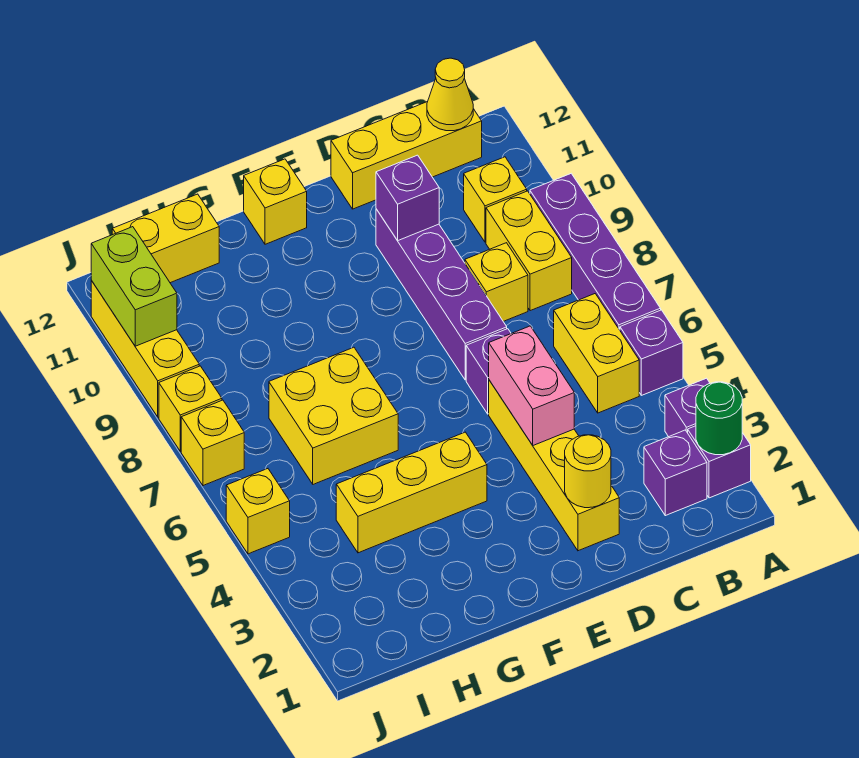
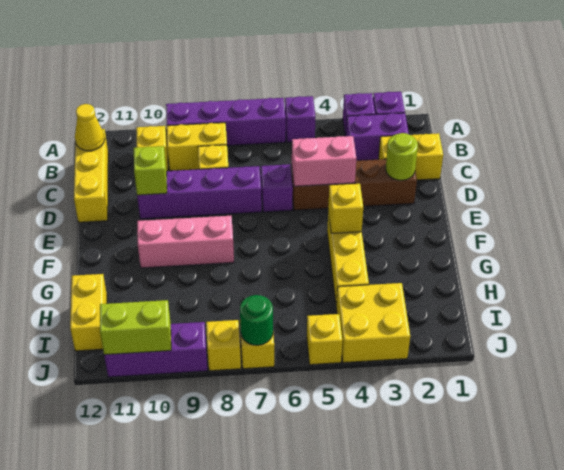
green 1x1 round brick [696,382,742,455] -> green 1x1 round brick moved to [240,295,273,345]
purple 1x1 brick [644,430,707,516] -> purple 1x2 brick [346,113,409,161]
yellow 1x2 brick [554,294,639,413] -> yellow 1x2 brick moved to [378,133,443,180]
yellow 1x4 brick [489,380,619,551] -> brown 1x4 brick [292,159,417,210]
yellow 1x1 round brick [565,435,611,508] -> lime 1x1 round brick [386,133,418,180]
purple 1x1 brick [376,155,439,241] -> lime 1x1 brick [134,146,167,195]
none -> pink 1x3 brick [137,216,234,268]
yellow 1x1 brick [244,159,307,244] -> yellow 1x1 brick moved to [328,184,363,233]
yellow 2x2 brick [269,347,398,484] -> yellow 2x2 brick moved to [336,283,410,363]
yellow 1x3 brick [91,281,199,417] -> purple 1x3 brick [104,322,207,377]

